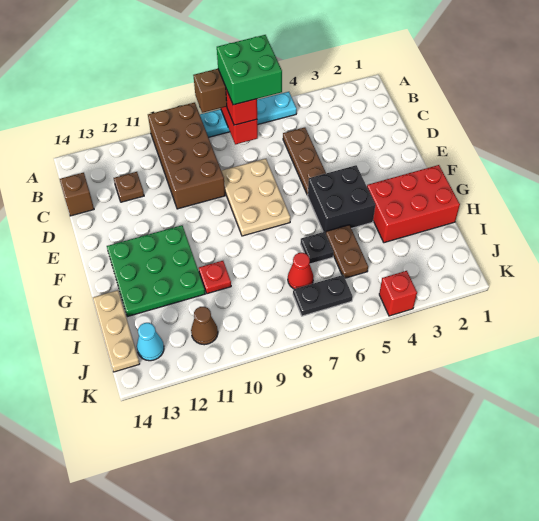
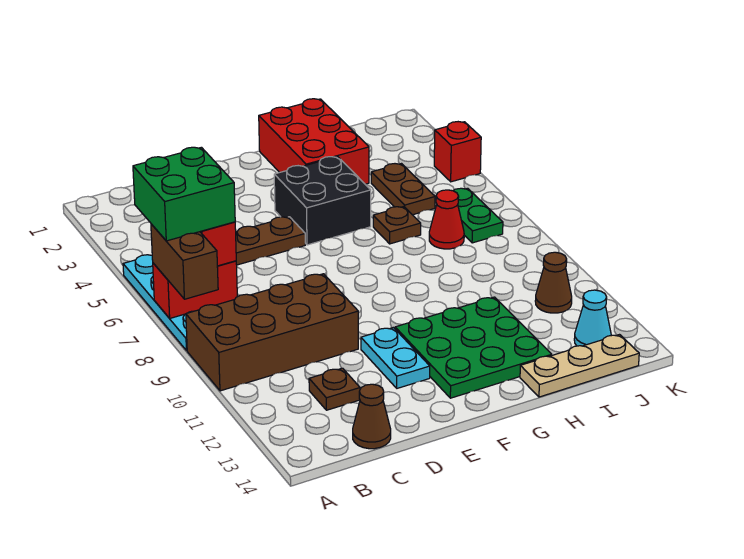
brown 1x1 brick [60,173,94,216] -> brown 1x1 cone [353,384,391,449]
tan 2x3 plate [221,159,290,236] -> none
none -> cyan 1x2 plate [361,328,430,388]
brown 1x2 plate [326,225,368,278] -> brown 1x2 plate turned to [371,164,435,215]
black 1x1 plate [301,232,333,264] -> brown 1x1 plate [373,207,421,244]
red 1x1 plate [199,261,231,294] -> none
black 1x2 plate [293,275,353,316] -> green 1x2 plate [453,188,503,243]

